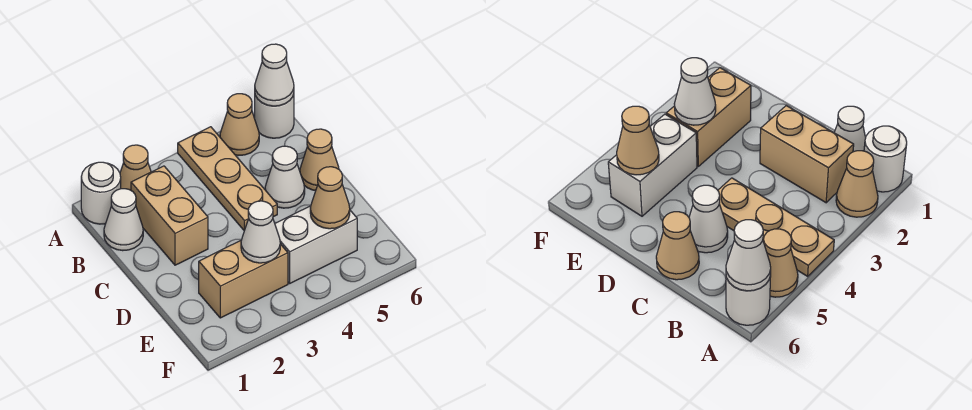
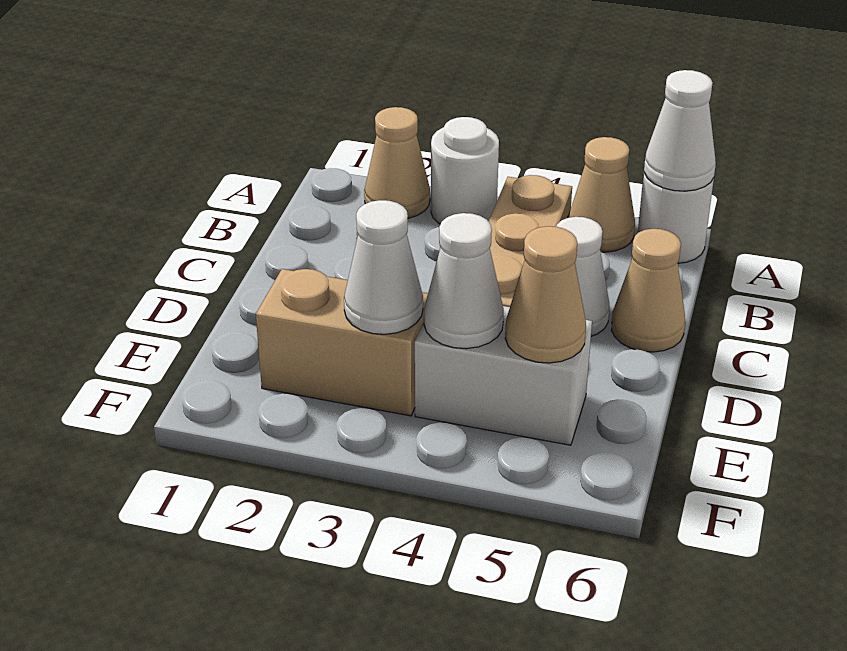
white 1x1 round brick [81,162,121,224] -> white 1x1 round brick moved to [431,117,499,224]
white 1x1 cone [104,189,143,251] -> white 1x1 cone moved to [424,213,504,349]
tan 1x2 brick [131,166,208,265] -> none

